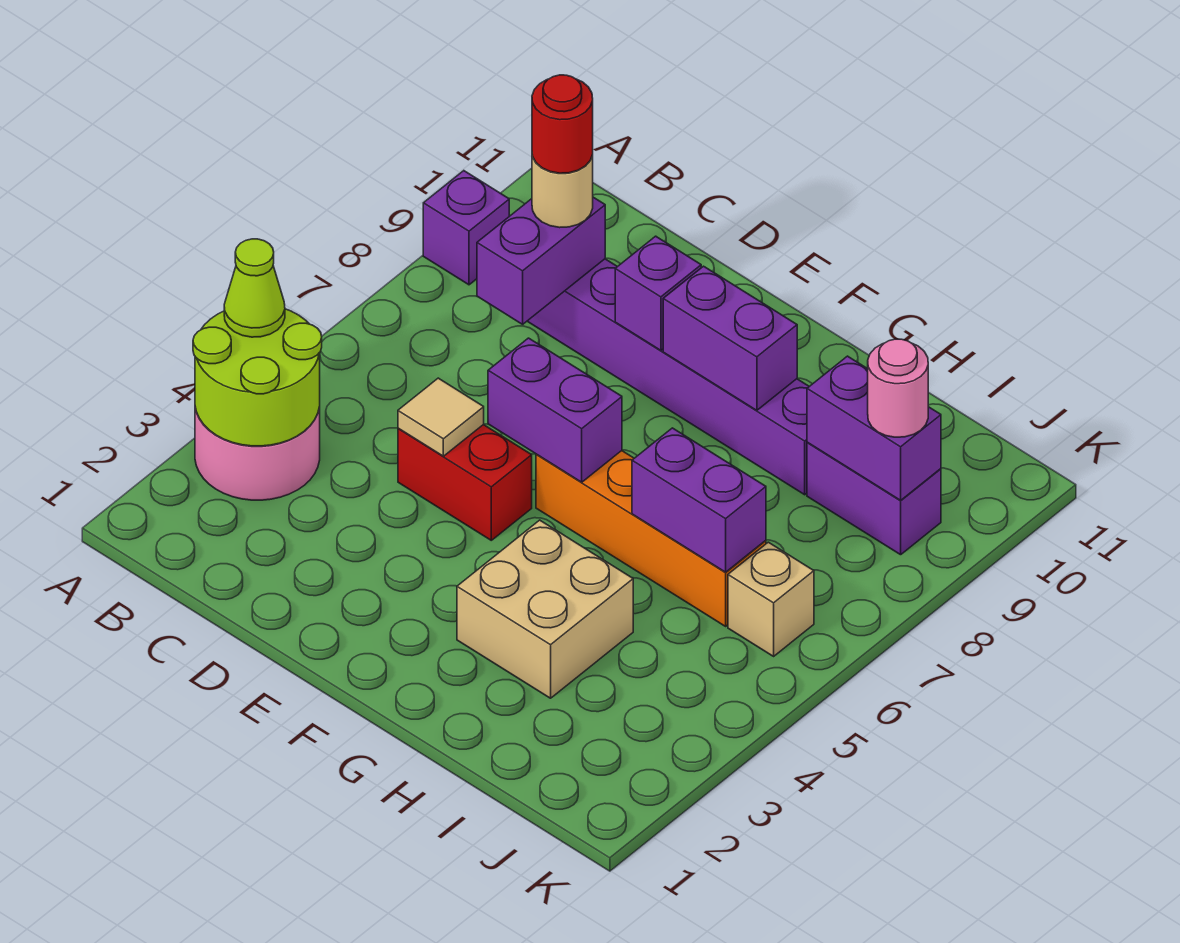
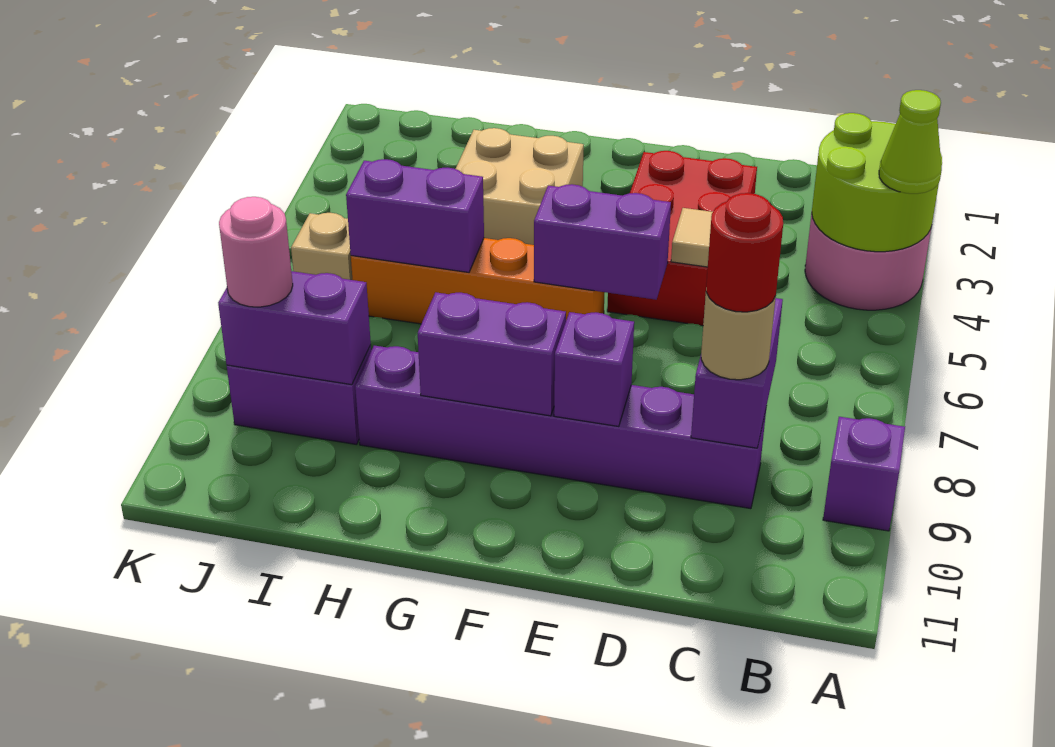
red 1x2 brick [398,425,532,540] -> red 2x3 brick [607,151,757,326]

